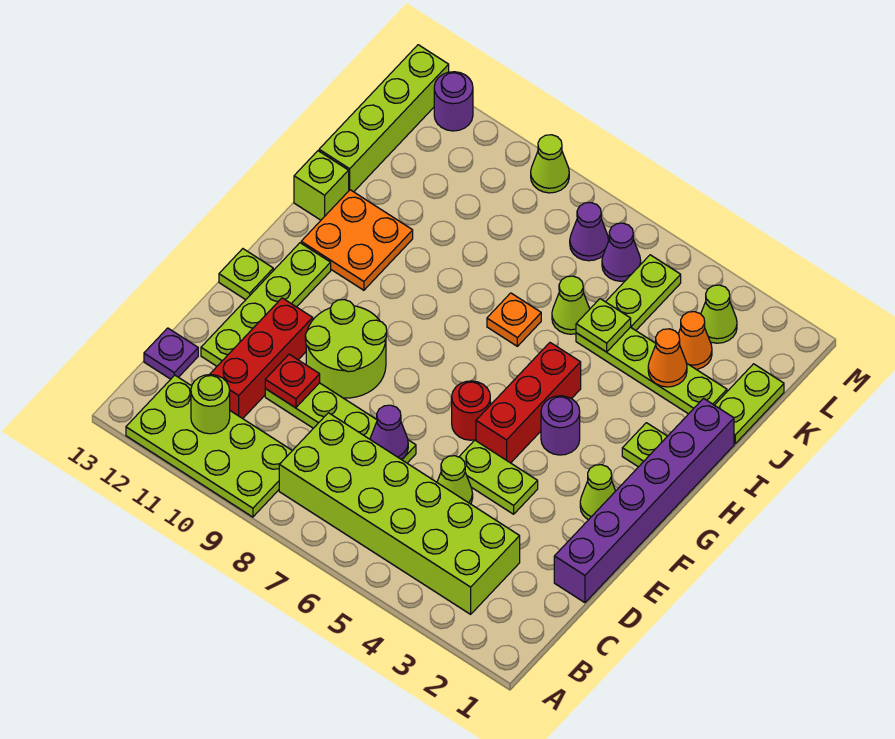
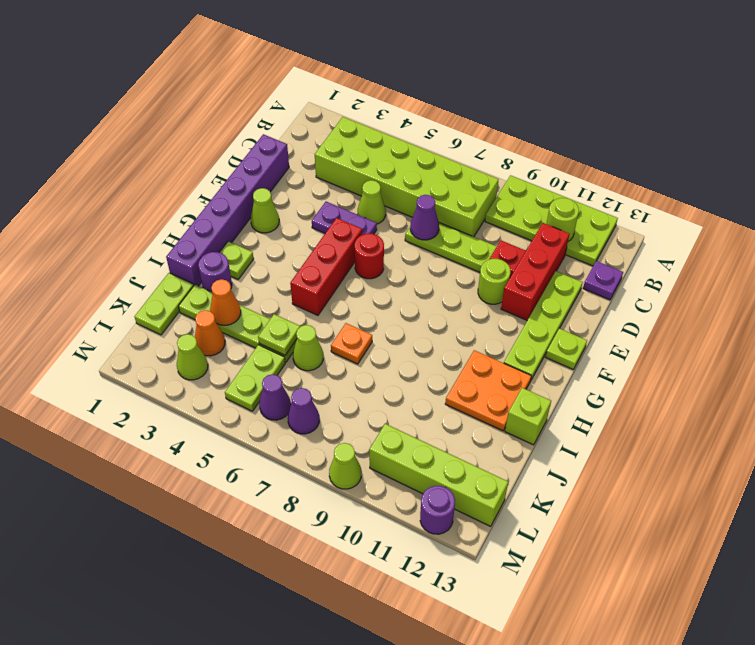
lime 1x2 plate [459,440,538,514] -> purple 1x2 plate [312,202,377,235]
lime 2x2 round brick [305,300,387,398] -> lime 1x1 round brick [478,259,510,304]
purple 1x1 round brick [541,396,580,455] -> purple 1x1 round brick moved to [198,252,232,292]
lime 1x4 brick [319,45,449,192] -> lime 1x4 brick turned to [369,424,508,526]

